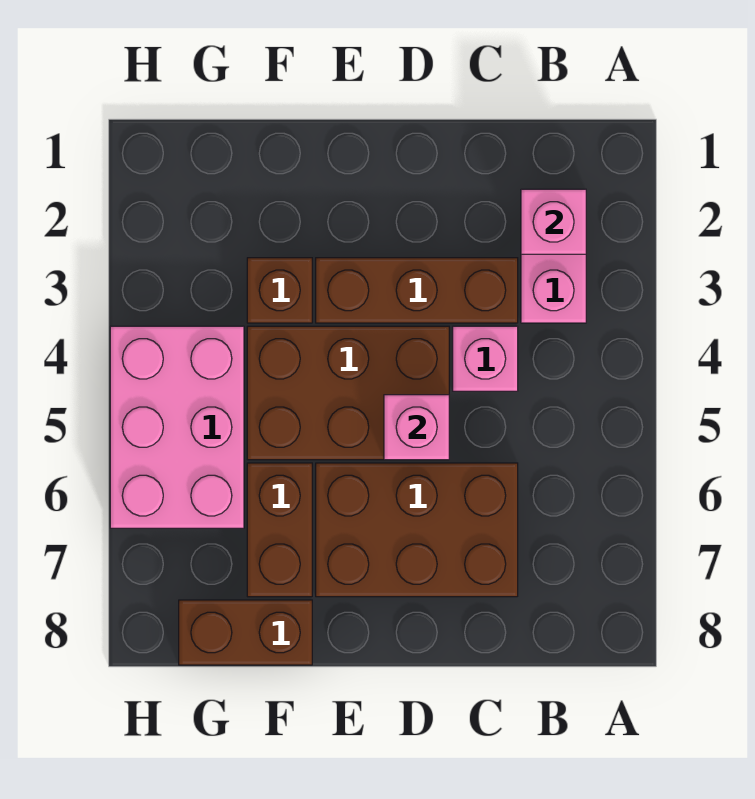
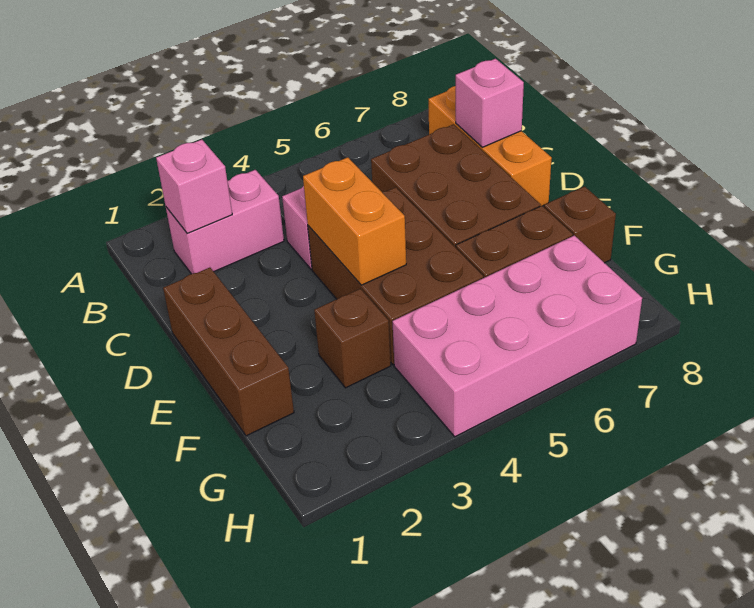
none -> orange 1x3 brick [428,86,552,206]
brown 1x3 brick [316,258,518,323] -> brown 1x3 brick moved to [163,268,294,436]
none -> orange 1x2 brick [303,157,406,285]
pink 1x1 brick [384,395,449,460] -> pink 1x1 brick moved to [456,59,524,147]
brown 1x2 brick [179,600,312,665] -> brown 1x1 brick [544,186,616,263]
pink 2x3 brick [110,326,244,528] -> pink 2x4 brick [392,235,642,437]

